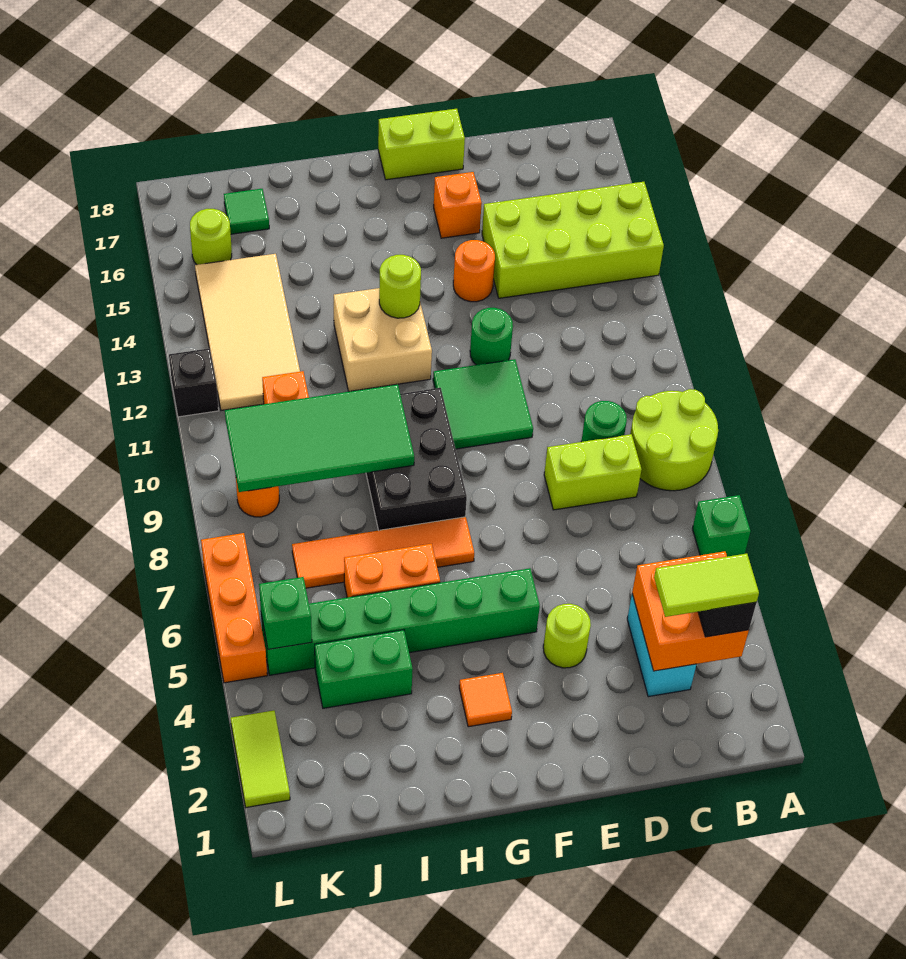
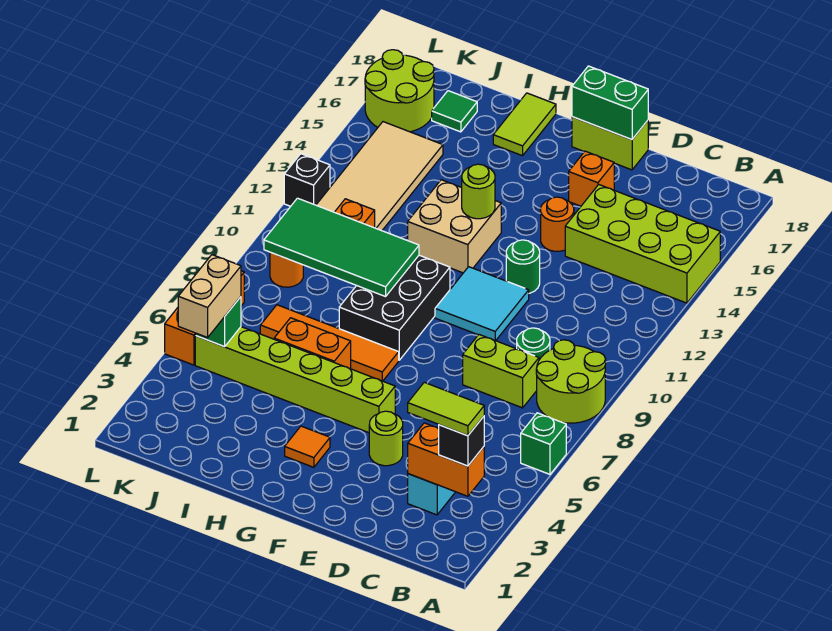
orange 2x2 brick [632,551,749,671] -> orange 1x2 brick [408,423,484,496]
green 2x2 tile [433,359,533,449] -> cyan 2x2 tile [435,267,529,341]
green 1x6 brick [261,568,540,675] -> lime 1x6 brick [195,327,395,433]
green 1x2 brick [315,630,413,708] -> green 1x2 brick moved to [572,66,648,140]
none -> tan 1x2 brick [178,255,241,338]
lime 1x1 round brick [190,209,232,265] -> lime 2x2 round brick [365,50,434,132]
lime 1x2 tile [231,711,290,807] -> lime 1x2 tile moved to [493,93,556,156]

